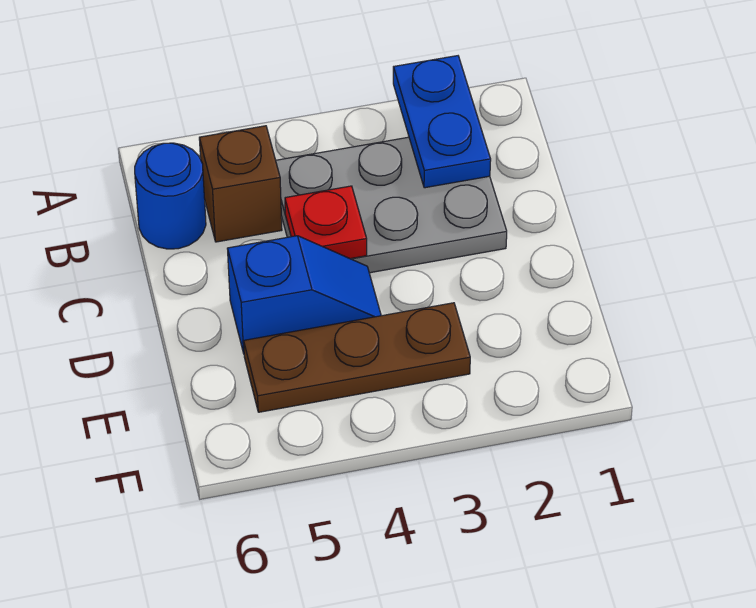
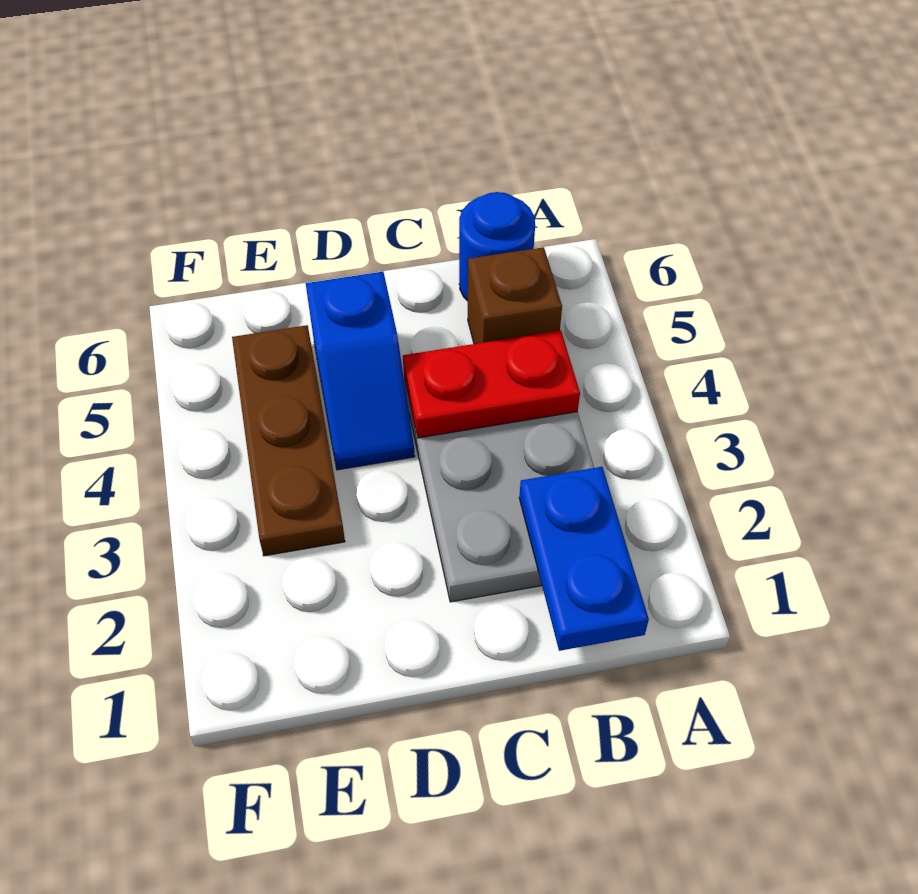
blue 1x2 plate [393,56,491,188] -> blue 1x2 plate turned to [519,467,649,651]
red 1x1 plate [285,186,367,259] -> red 1x2 plate [403,330,580,438]

